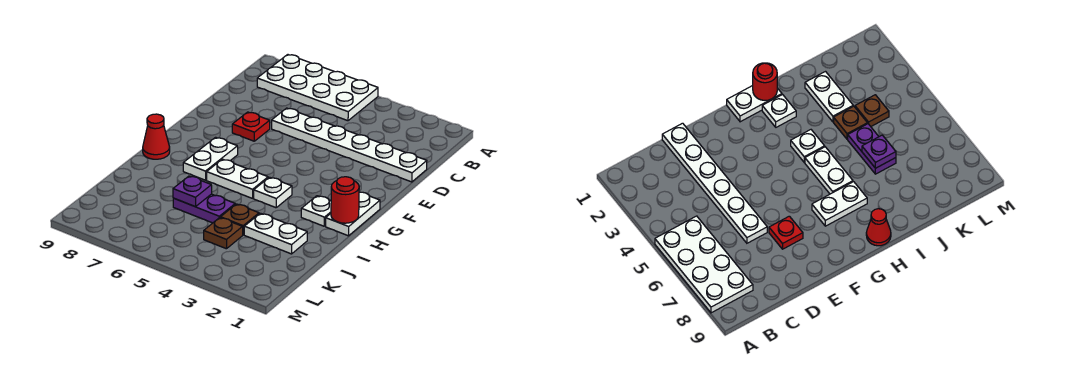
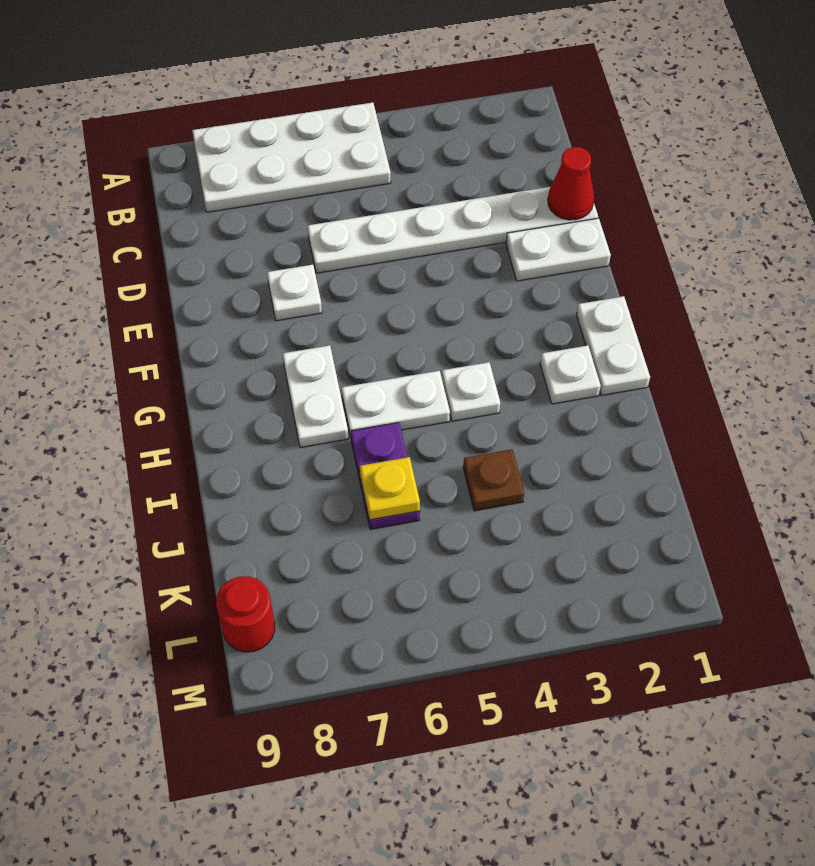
red 1x1 plate [232,112,270,141] -> white 1x1 plate [267,265,322,321]
red 1x1 round brick [331,177,359,223] -> red 1x1 round brick moved to [216,576,275,652]
red 1x1 cone [143,114,170,159] -> red 1x1 cone moved to [548,147,594,220]
white 1x2 plate [244,213,307,254] -> white 1x2 plate moved to [506,218,611,281]
purple 1x2 plate [173,194,235,223] -> purple 1x2 plate turned to [351,423,420,529]
purple 1x1 plate [173,176,212,207] -> yellow 1x1 plate [360,457,420,520]
brown 1x1 plate [204,218,243,249] -> none

